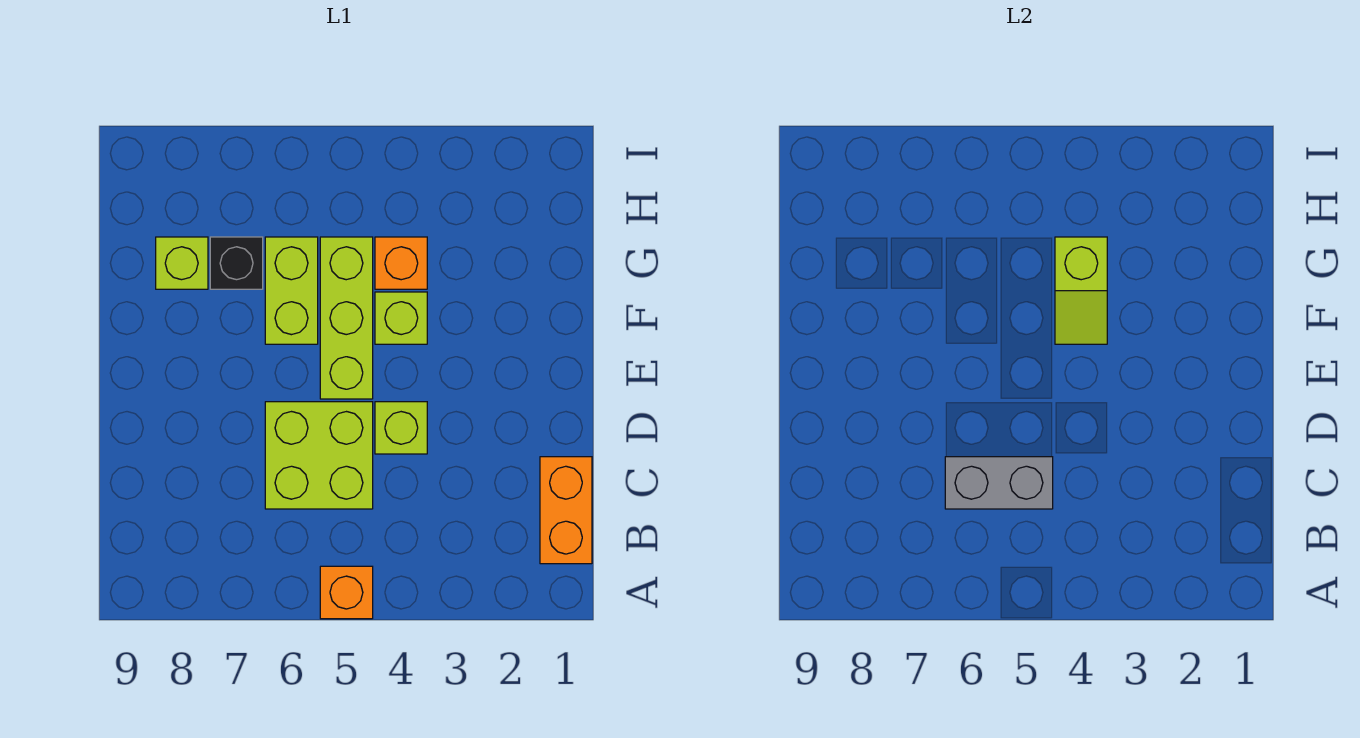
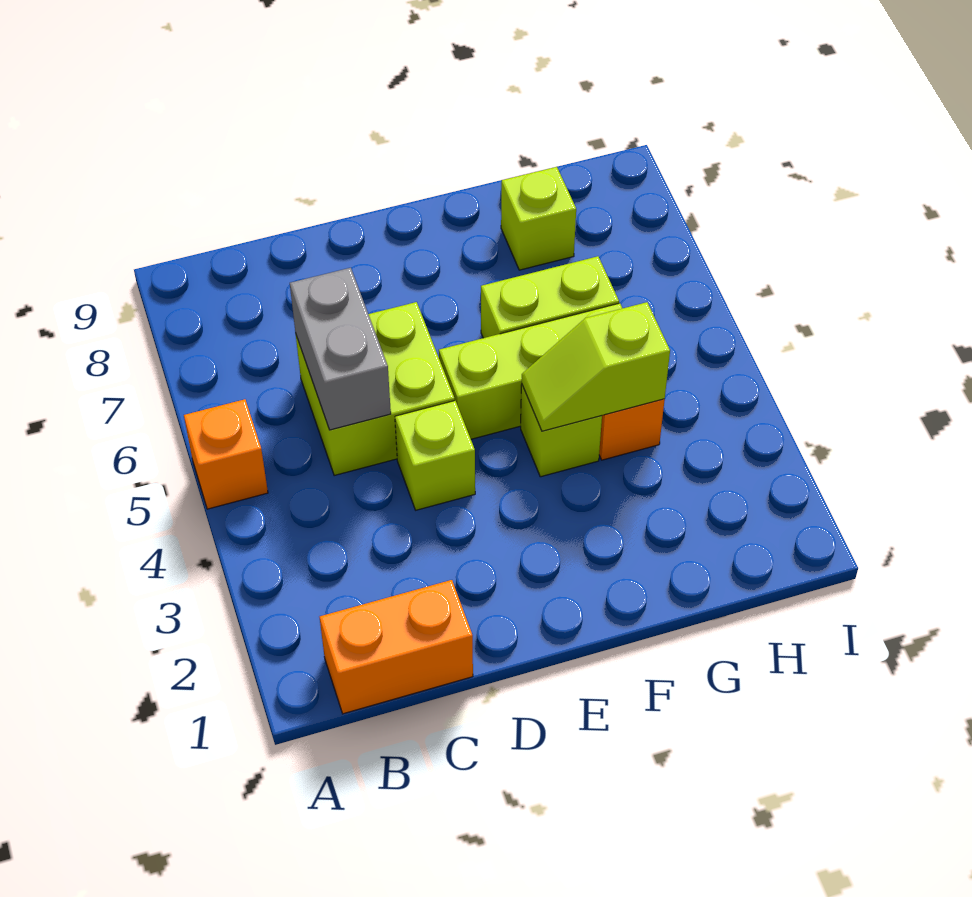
black 1x1 brick [210,237,263,289] -> none

